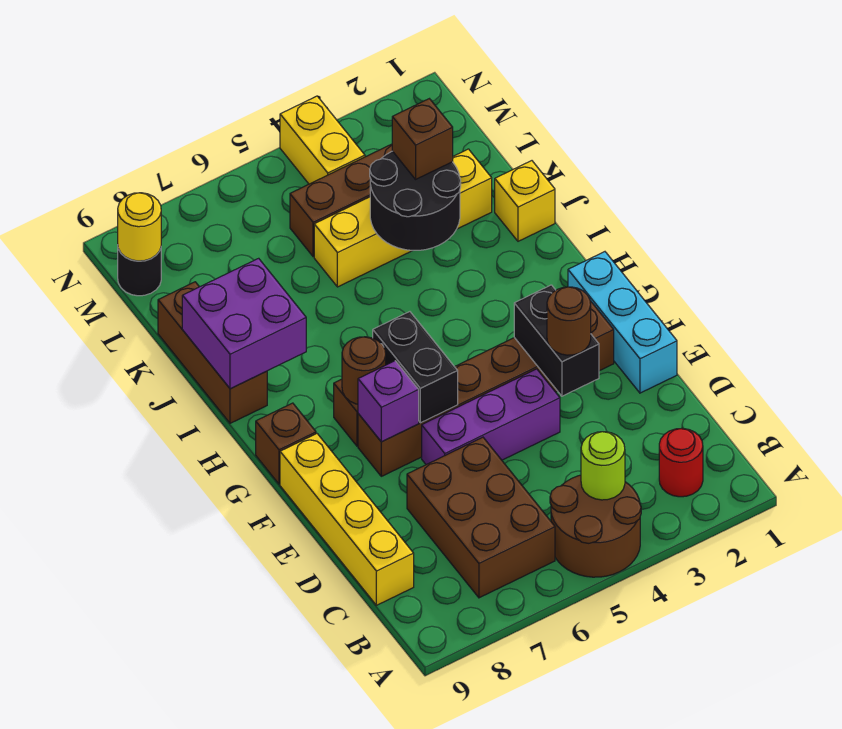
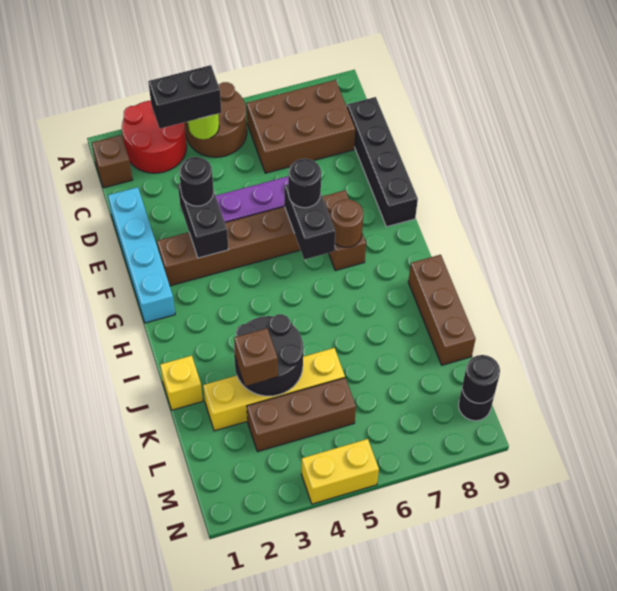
red 1x1 round brick [659,428,703,497] -> red 2x2 round brick [122,101,187,173]
none -> black 1x2 brick [148,65,221,129]
brown 2x3 brick [407,437,555,598] -> brown 2x3 brick turned to [246,80,355,173]
yellow 1x4 brick [280,434,414,605] -> black 1x4 brick [347,97,418,227]
cyan 1x3 brick [568,252,677,393] -> cyan 1x4 brick [108,187,175,323]
brown 1x1 round brick [547,287,591,355] -> black 1x1 round brick [179,157,214,206]
none -> black 1x1 round brick [288,159,321,208]
purple 1x1 brick [358,361,419,442] -> none
brown 1x1 brick [256,403,316,484] -> brown 1x1 brick moved to [92,135,132,188]
purple 2x2 brick [182,258,306,389] -> none
yellow 1x2 brick [280,96,365,184] -> yellow 1x2 brick turned to [302,439,379,504]
yellow 1x1 round brick [118,193,161,261] -> black 1x1 round brick [462,355,500,403]

